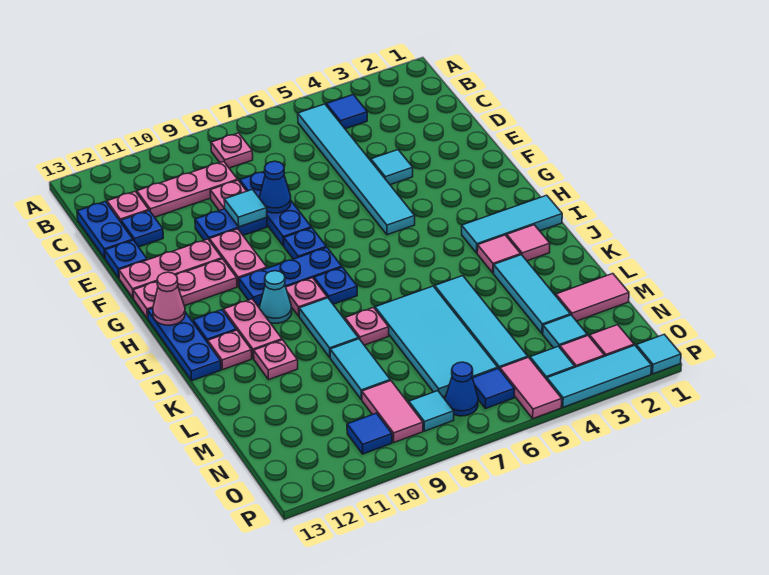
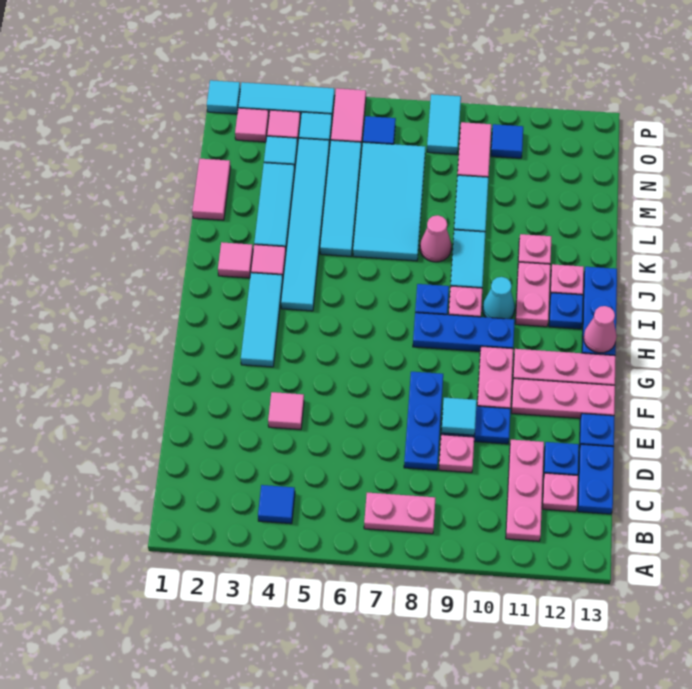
cyan 1x6 tile [298,104,415,235] -> cyan 1x6 tile moved to [281,138,329,311]
pink 1x1 plate [211,133,253,168] -> pink 1x2 plate [364,493,435,534]
pink 1x3 plate [137,161,238,217] -> pink 1x3 plate turned to [506,440,544,541]
cyan 1x1 tile [371,150,413,185] -> pink 1x1 tile [268,392,304,430]
blue 1x1 cone [260,161,291,213] -> none
blue 1x1 plate [284,228,326,259] -> none
cyan 1x3 tile [462,195,562,253] -> cyan 1x3 tile turned to [241,273,283,367]
pink 1x1 plate [345,308,389,345] -> pink 1x1 cone [420,215,451,262]
pink 1x2 tile [556,274,629,321] -> pink 1x2 tile turned to [192,159,231,220]
blue 1x1 cone [445,362,478,416] -> none
cyan 1x1 tile [409,391,454,431] -> cyan 1x2 tile [427,94,461,154]

